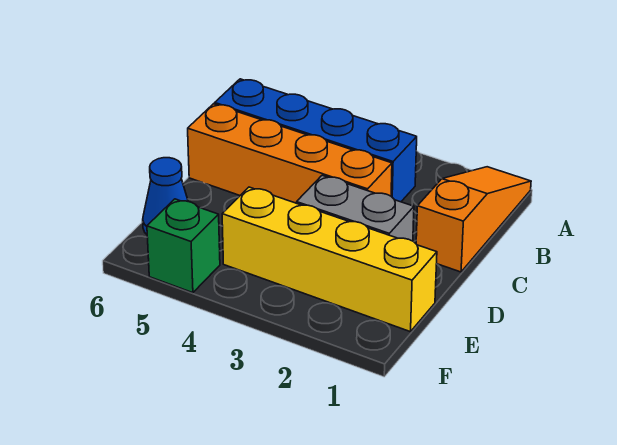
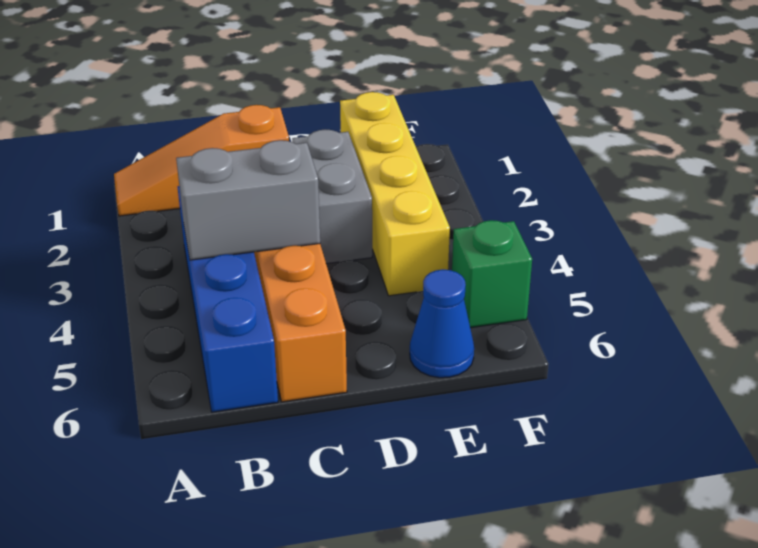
none -> grey 1x2 brick [176,140,320,260]

